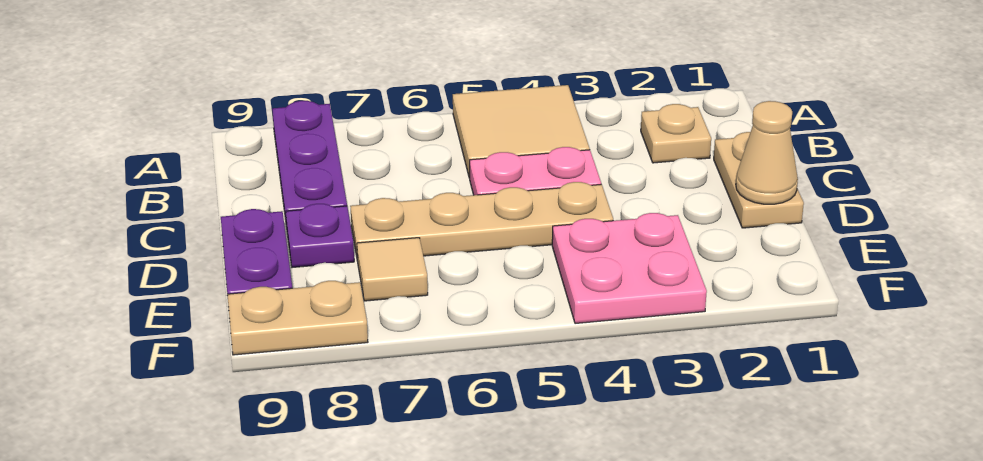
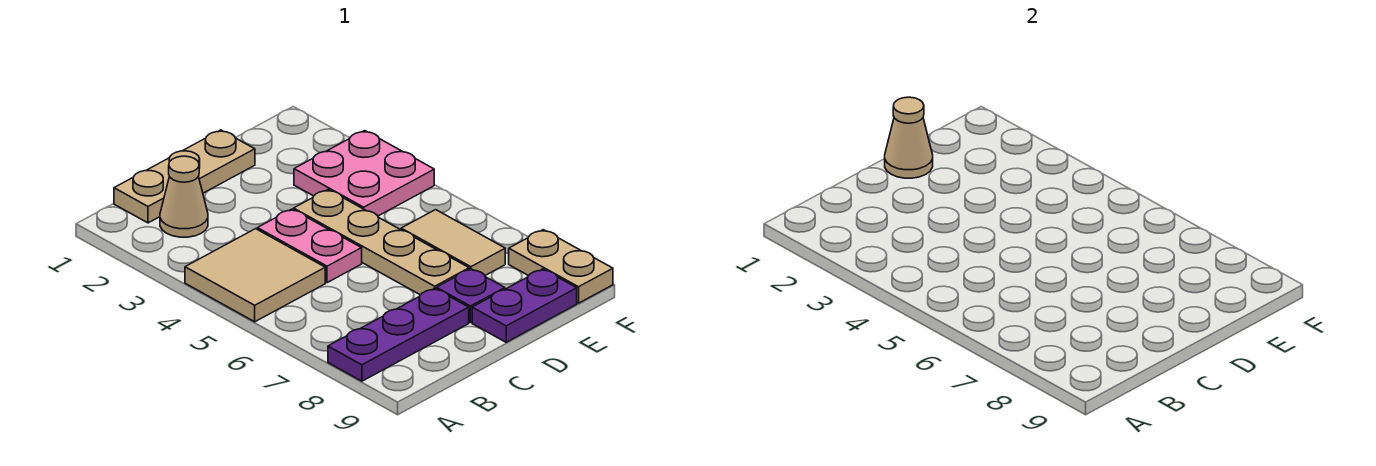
tan 1x1 plate [641,104,711,163] -> tan 1x1 cone [160,156,208,237]
tan 1x2 plate [714,132,804,228] -> tan 1x3 plate [114,130,255,223]
tan 1x1 tile [357,238,428,301] -> tan 1x2 tile [401,210,505,275]

